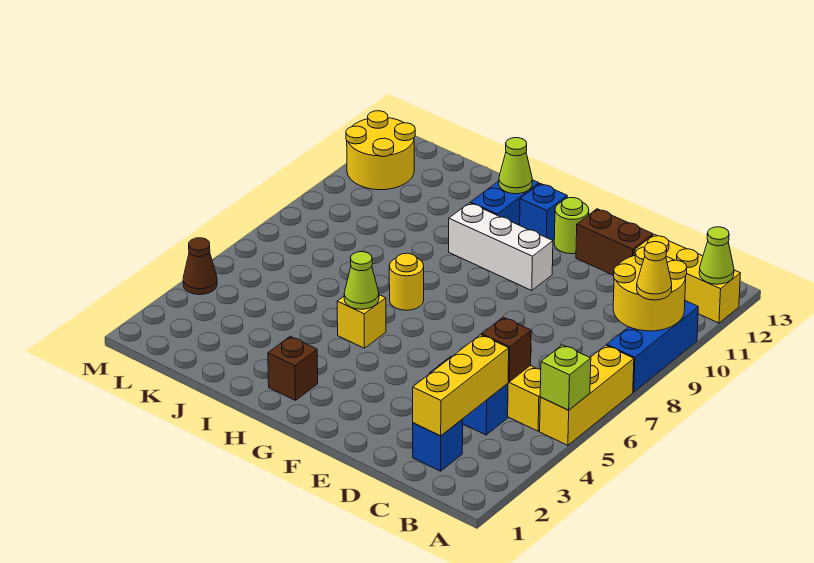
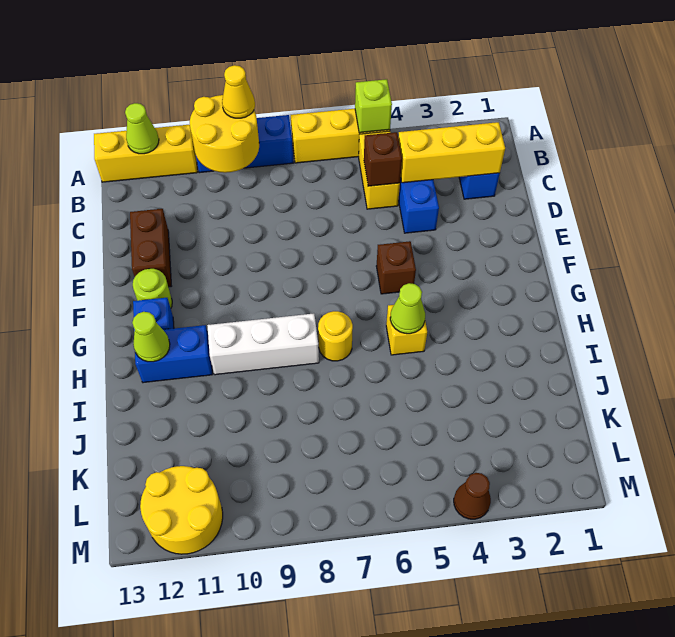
yellow 1x3 brick [634,234,740,323] -> yellow 1x3 brick turned to [94,125,197,182]
white 1x3 brick [449,203,553,291] -> white 1x3 brick turned to [207,313,319,375]
brown 1x1 brick [268,336,318,400] -> brown 1x1 brick moved to [376,241,416,294]

